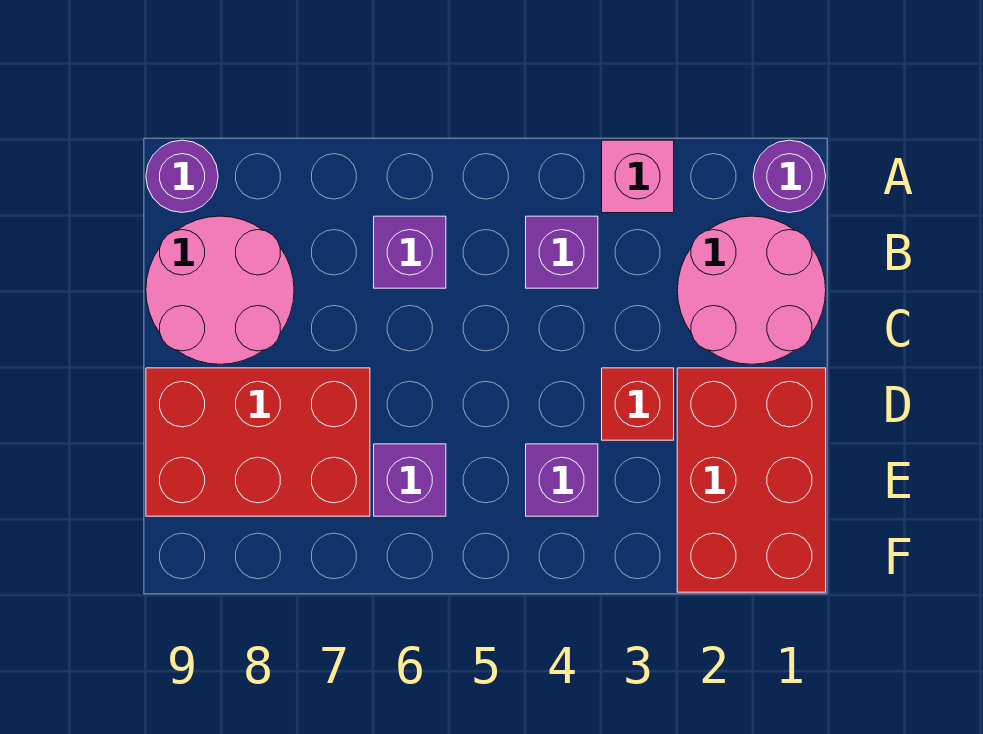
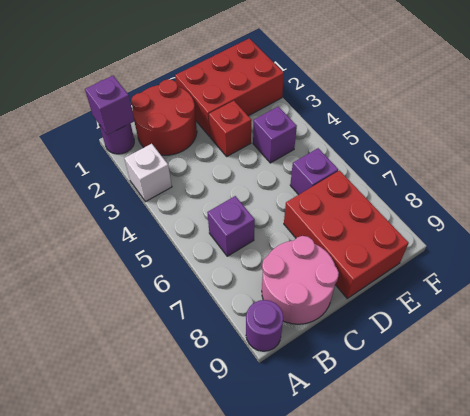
pink 1x1 brick [602,140,674,213] -> white 1x1 brick [124,144,172,202]
pink 2x2 round brick [677,216,826,364] -> red 2x2 round brick [131,79,197,155]
purple 1x1 brick [526,216,598,288] -> purple 1x1 brick moved to [85,76,134,135]

